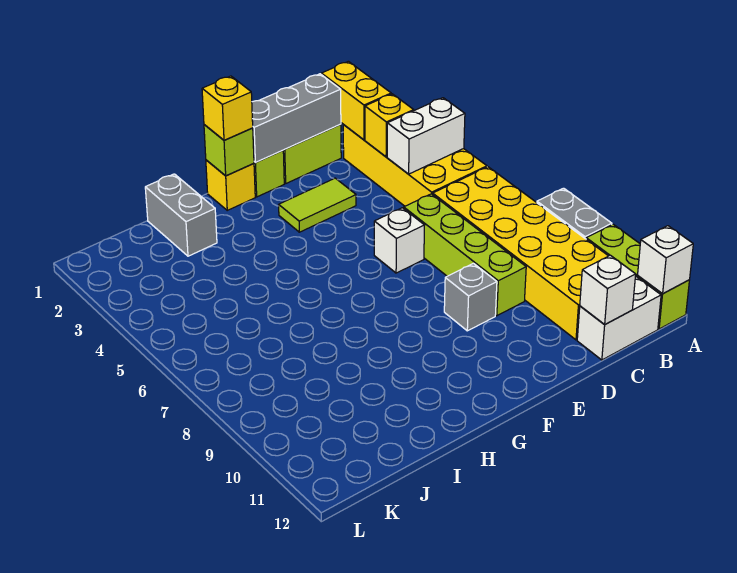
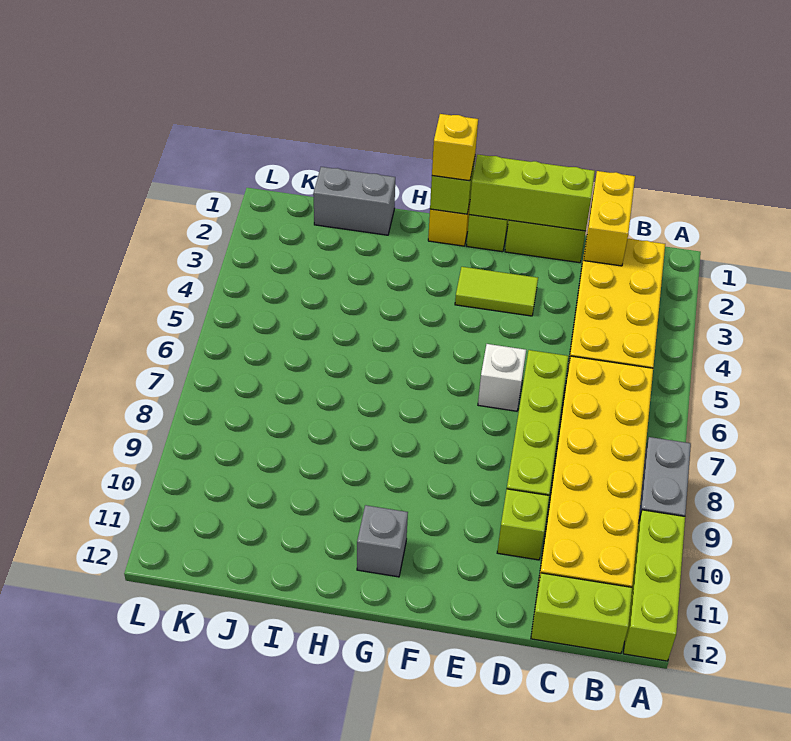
white 1x1 brick [638,226,693,294] -> none
white 1x2 brick [387,98,465,174] -> none
white 1x2 brick [577,277,661,360] -> lime 1x2 brick [531,573,632,654]
yellow 1x1 brick [365,94,414,157] -> none
white 1x1 brick [580,255,636,325] -> none
grey 1x3 brick [252,74,341,163] -> lime 1x3 brick [469,155,595,231]
none -> lime 1x1 brick [497,489,549,560]
grey 1x1 brick [444,263,497,331] -> grey 1x1 brick moved to [357,505,408,577]
grey 1x2 brick [145,174,217,256] -> grey 1x2 brick turned to [313,167,395,235]

